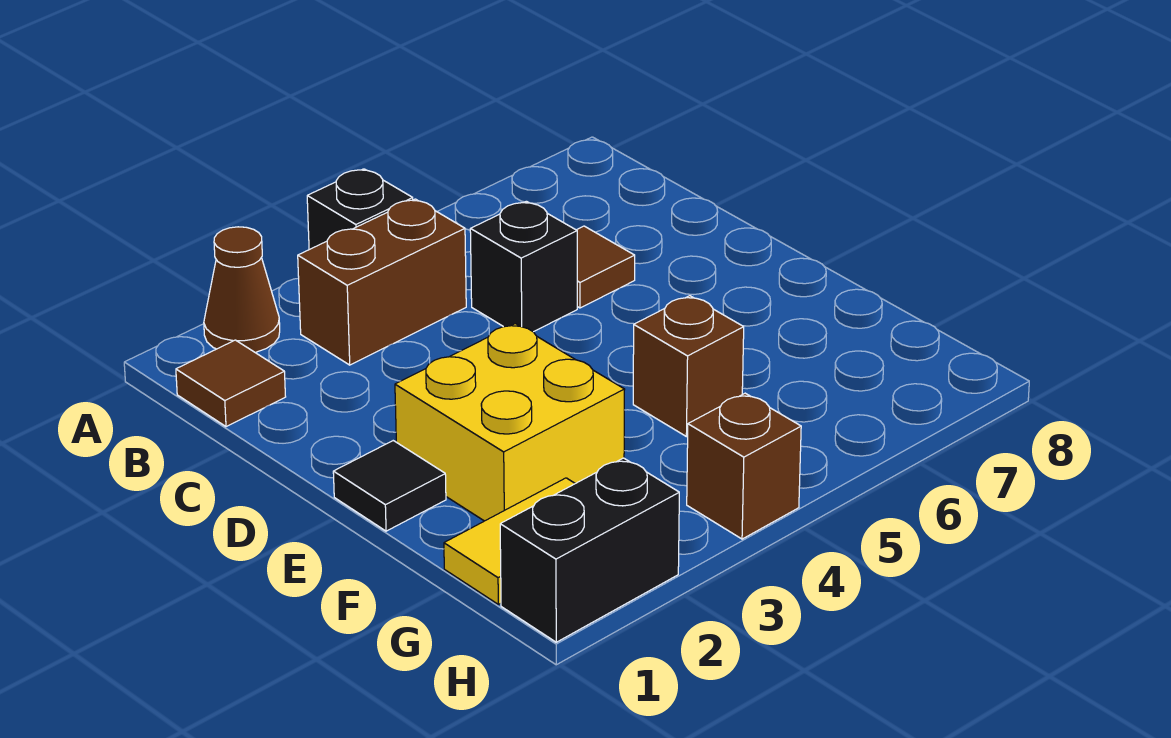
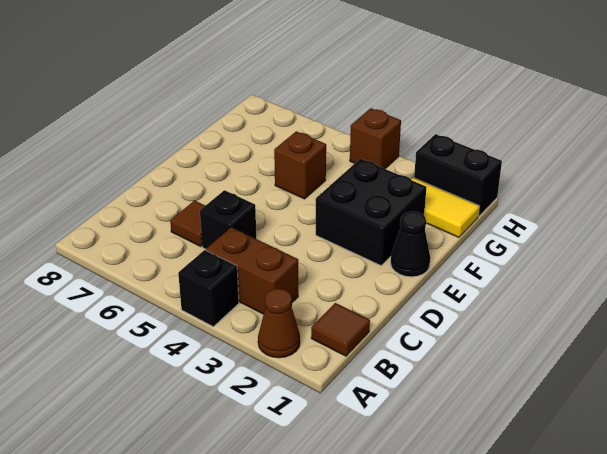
black 1x1 tile [333,441,446,531] -> black 1x1 cone [391,211,430,277]
yellow 2x2 brick [395,324,625,521] -> black 2x2 brick [316,159,426,265]

